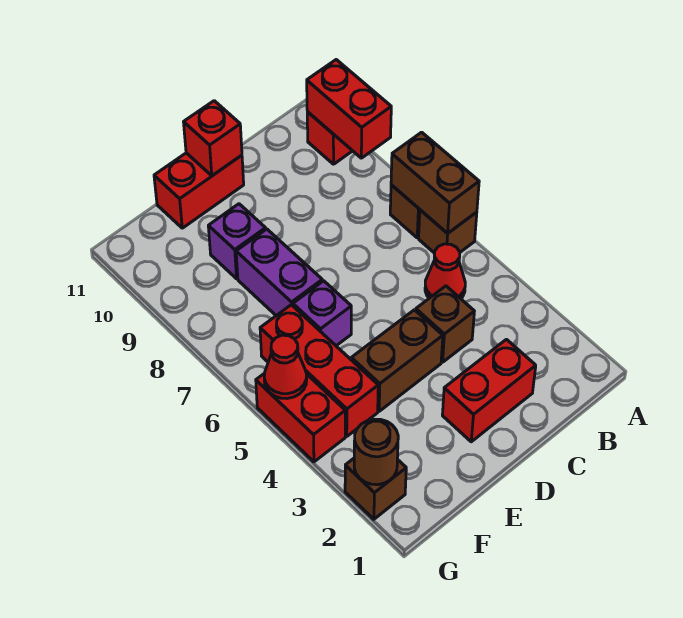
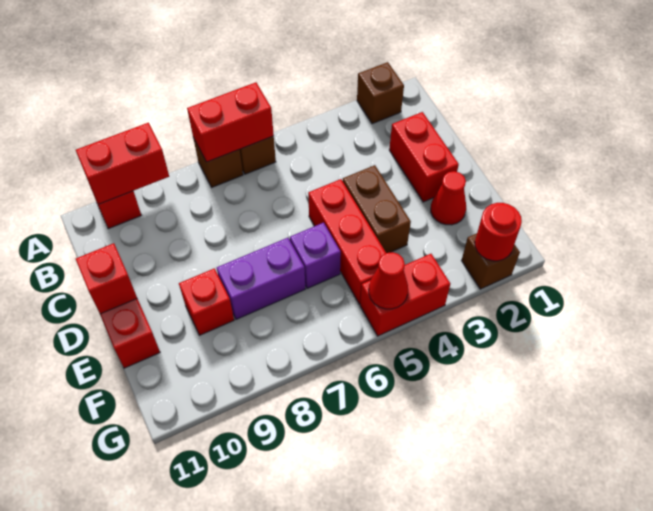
brown 1x2 brick [391,132,479,233] -> red 1x2 brick [187,82,274,162]
red 1x1 cone [425,244,465,299] -> red 1x1 cone moved to [431,171,466,225]
brown 1x1 brick [416,286,474,362] -> brown 1x1 brick moved to [357,62,404,124]
purple 1x1 brick [208,204,266,279] -> red 1x1 brick [179,268,234,335]
red 1x3 brick [260,305,378,436] -> red 1x3 brick turned to [308,179,386,304]
brown 1x1 round brick [354,419,398,485] -> red 1x1 round brick [475,203,522,261]

